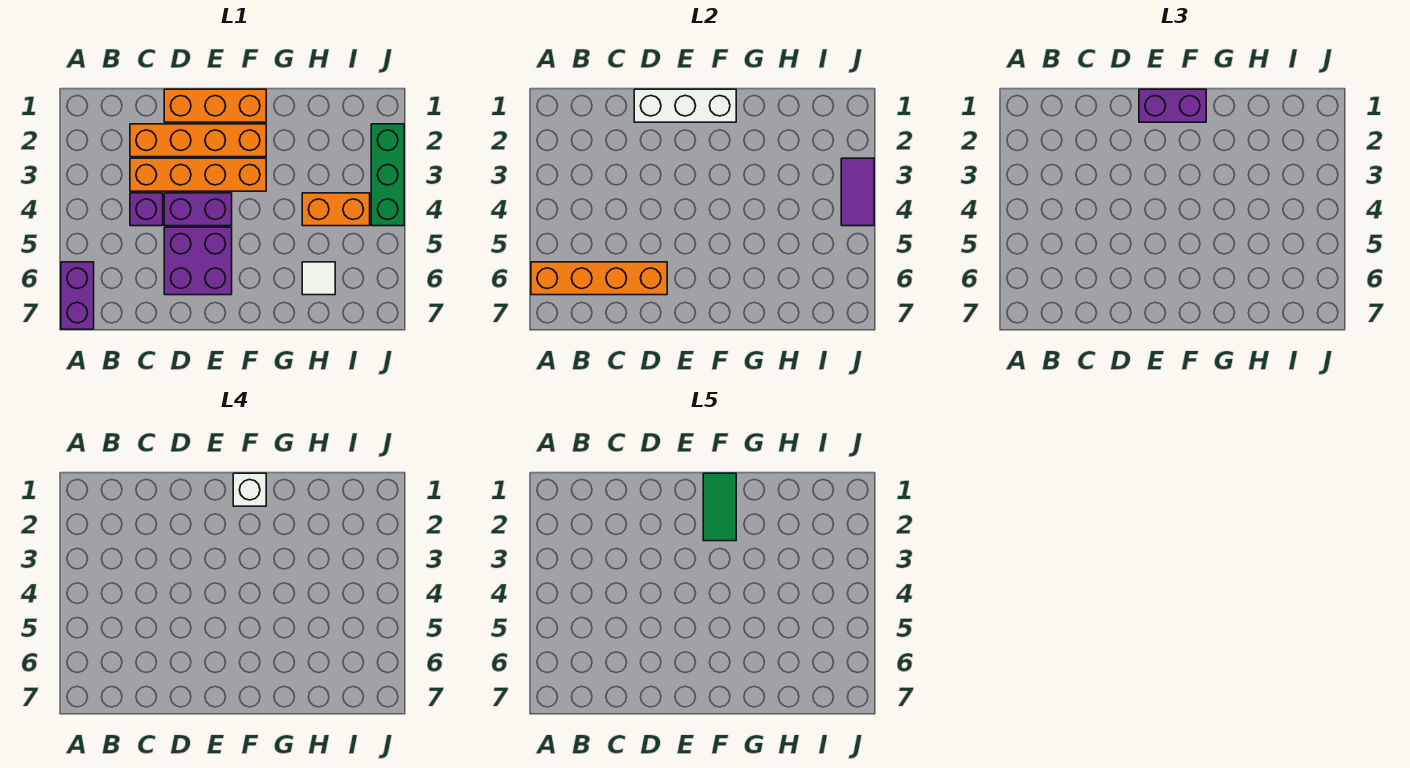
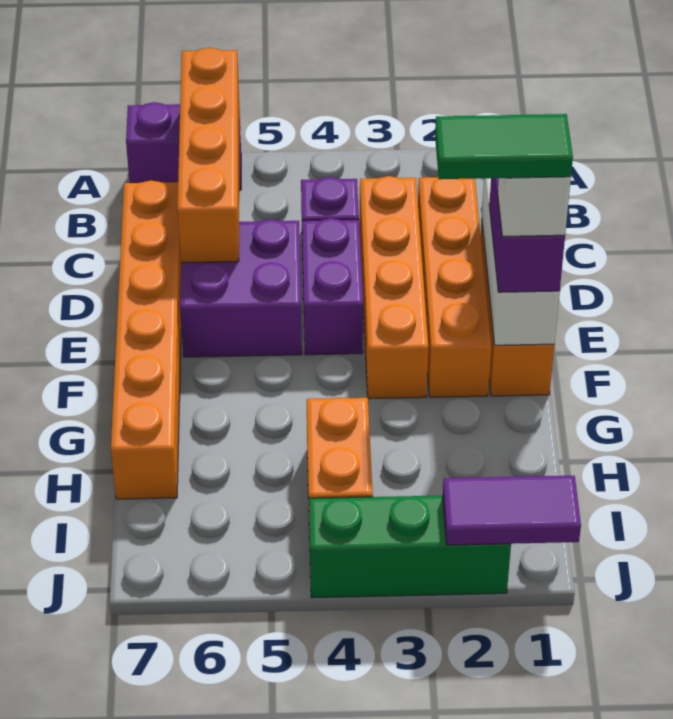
none -> orange 1x6 brick [111,181,181,499]
white 1x1 tile [302,262,335,295] -> none
purple 1x2 tile [841,158,874,226] -> purple 1x2 tile moved to [443,476,581,545]

